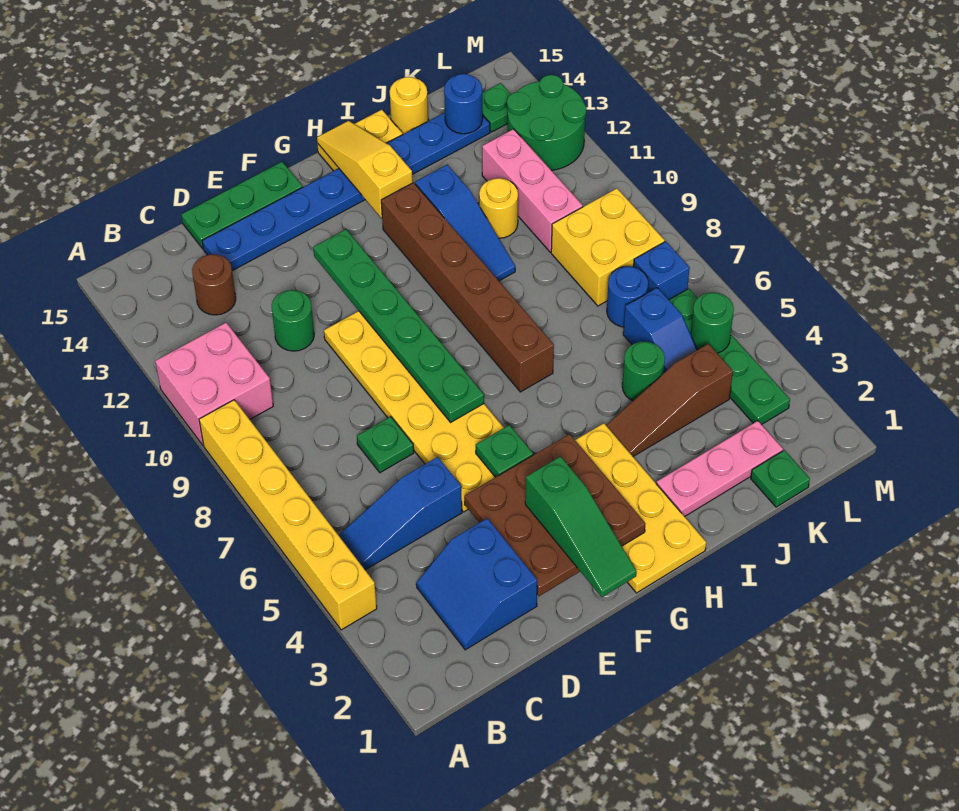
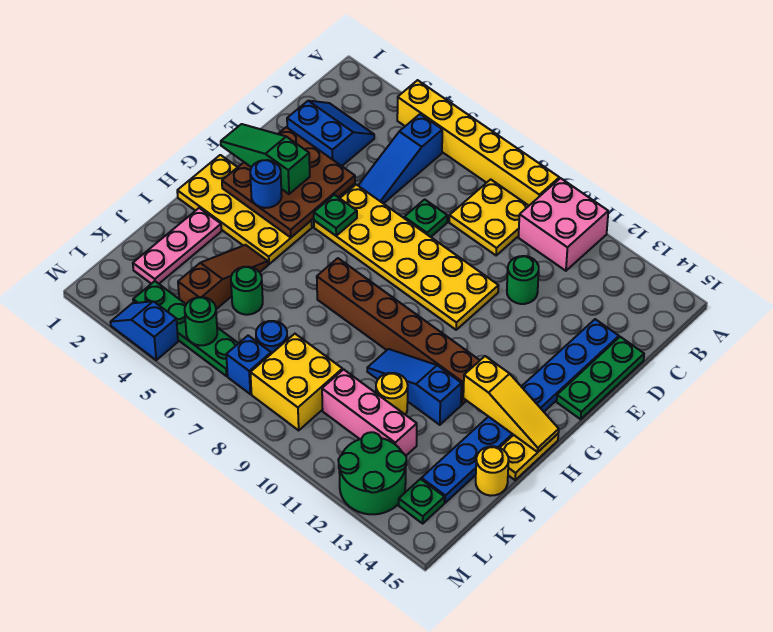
blue 1x3 slope [339,457,462,570] -> blue 1x3 slope turned to [358,114,442,204]
none -> yellow 2x2 plate [449,179,529,255]
brown 1x1 round brick [192,254,236,315] -> none
green 1x6 plate [313,229,484,422] -> none
green 1x1 plate [751,450,810,507] -> none
blue 1x2 slope [623,288,697,373] -> blue 1x2 slope moved to [111,301,178,360]
blue 1x1 round brick [444,74,483,134] -> blue 1x1 round brick moved to [250,160,282,208]

